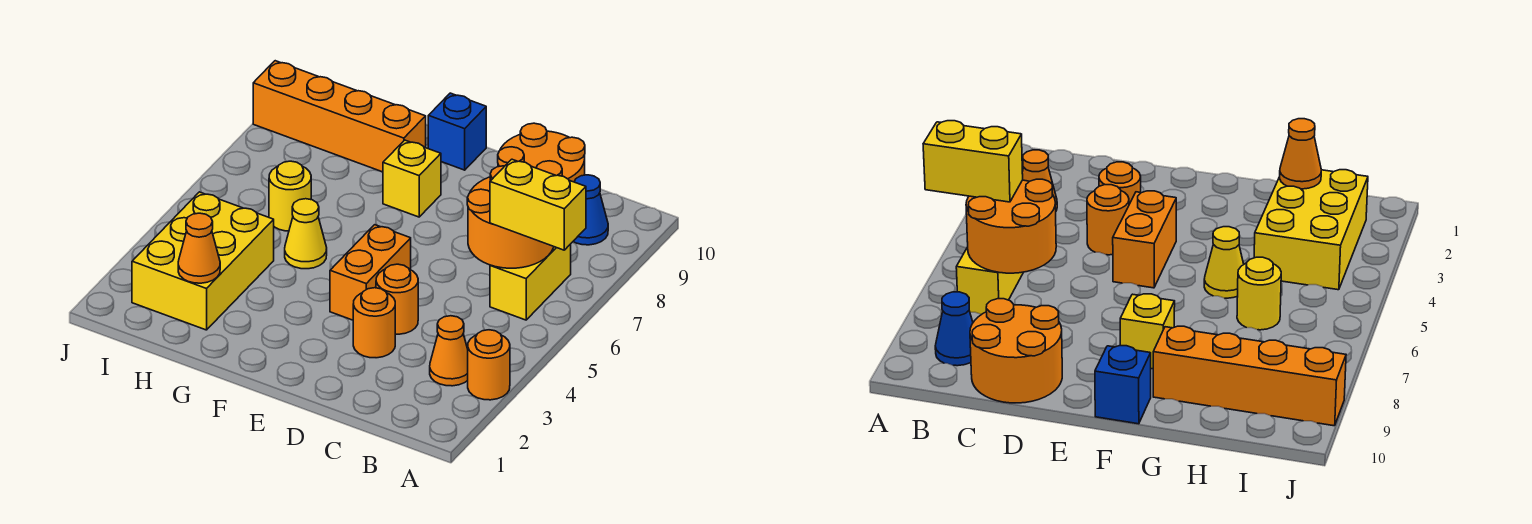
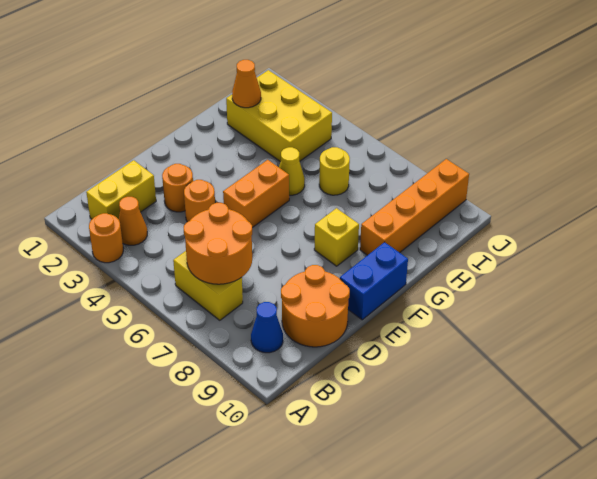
yellow 1x2 brick [490,159,586,250] -> yellow 1x2 brick moved to [86,160,156,219]
orange 1x2 brick [330,225,411,320] -> orange 1x2 brick turned to [223,160,289,228]
blue 1x1 brick [428,93,486,170] -> blue 1x2 brick [340,242,408,320]

